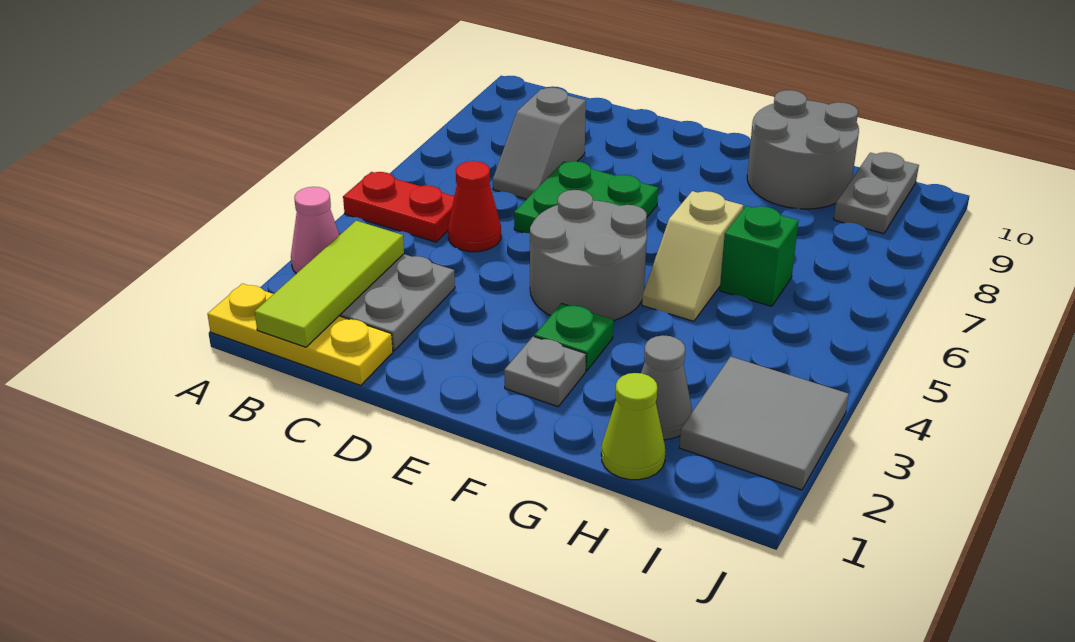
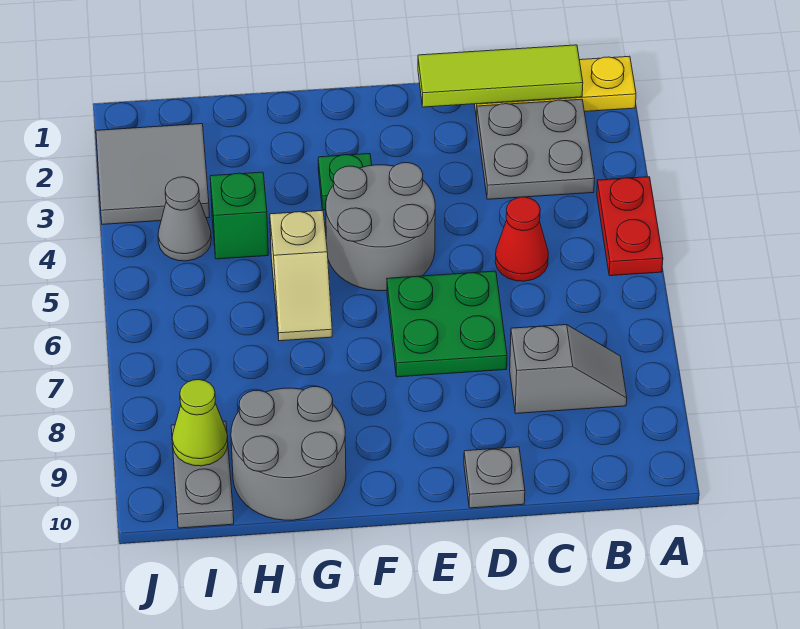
pink 1x1 cone [291,187,339,274] -> none
red 1x2 plate [343,172,454,242] -> red 1x2 plate turned to [597,177,663,276]
lime 1x3 tile [255,221,404,347] -> lime 1x3 tile turned to [418,45,583,107]
grey 1x2 slope [493,88,586,199] -> grey 1x2 slope turned to [510,325,627,413]
grey 1x1 plate [504,337,586,407] -> grey 1x1 plate moved to [464,447,525,508]
tan 1x2 slope [642,191,743,321] -> tan 1x2 slope turned to [270,210,332,341]
lime 1x1 cone [601,373,665,480] -> lime 1x1 cone moved to [172,380,228,466]
grey 1x1 cone [641,336,692,440] -> grey 1x1 cone moved to [158,177,211,261]
green 1x1 brick [720,206,799,306] -> green 1x1 brick moved to [210,172,268,259]

